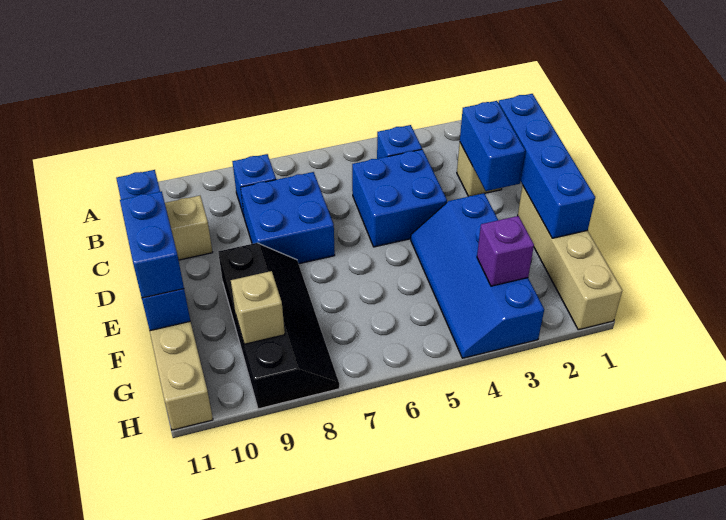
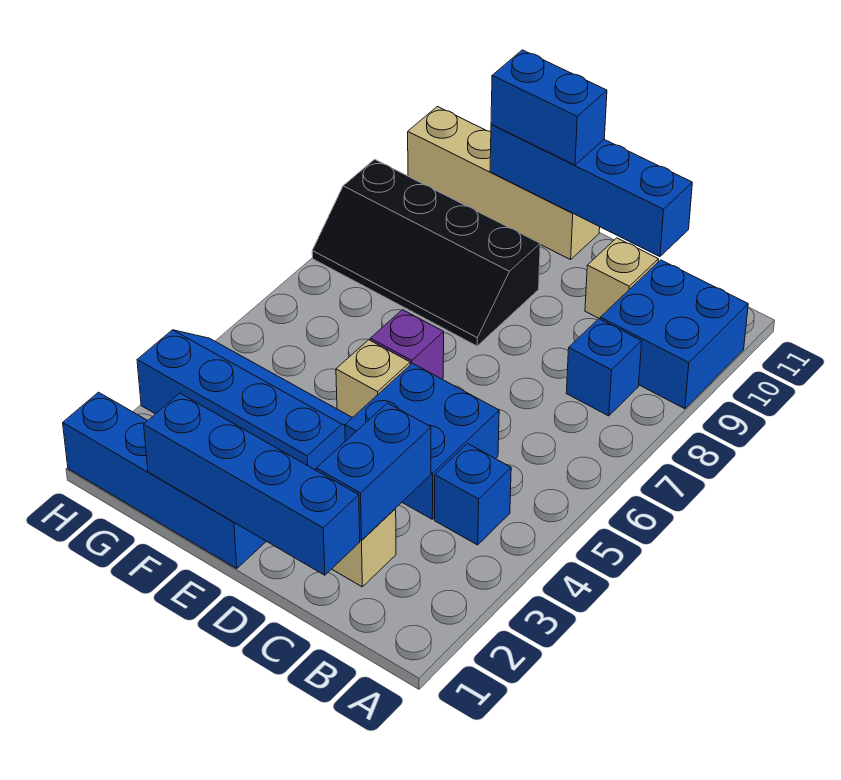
blue 1x2 brick [460,101,525,191] -> blue 1x2 brick turned to [316,403,431,540]
blue 2x2 brick [241,172,335,264] -> blue 2x2 brick moved to [600,260,748,409]
tan 1x4 brick [518,185,622,330] -> blue 1x4 brick [63,392,266,568]
purple 1x1 brick [477,216,534,286] -> purple 1x1 brick moved to [370,310,444,379]
tan 1x1 brick [231,271,285,344] -> tan 1x1 brick moved to [336,340,410,418]

